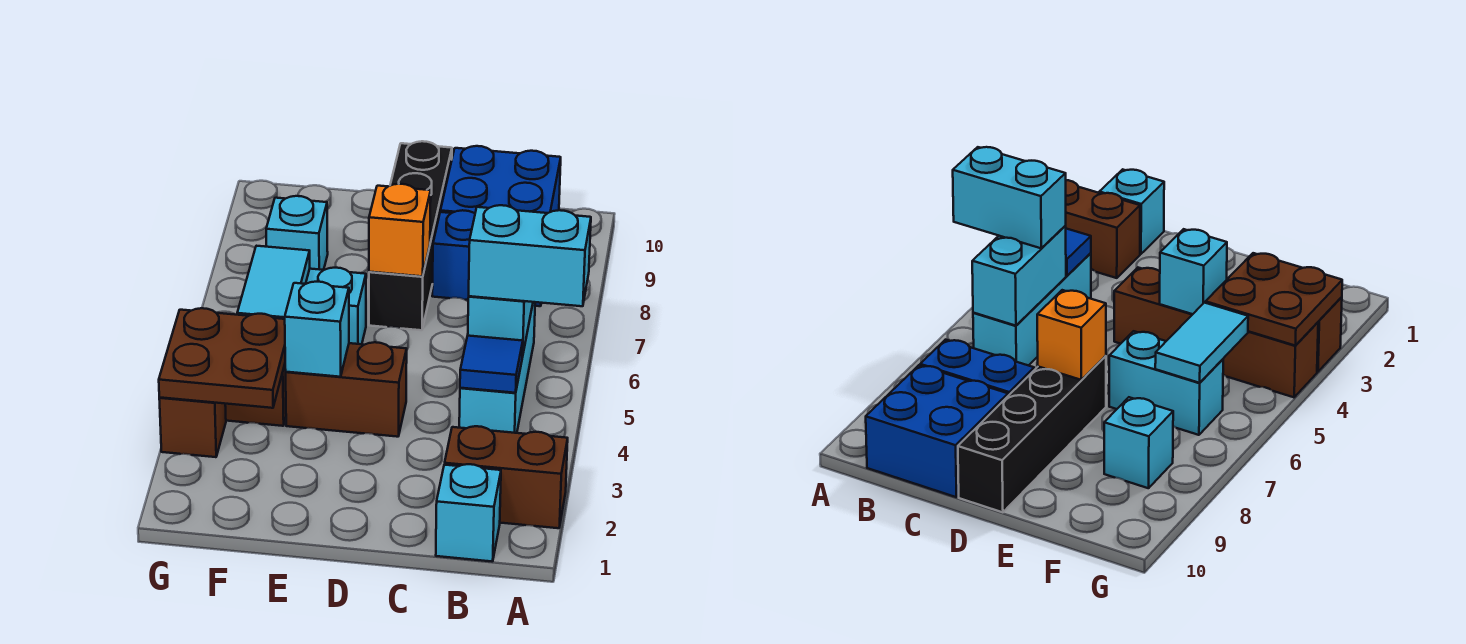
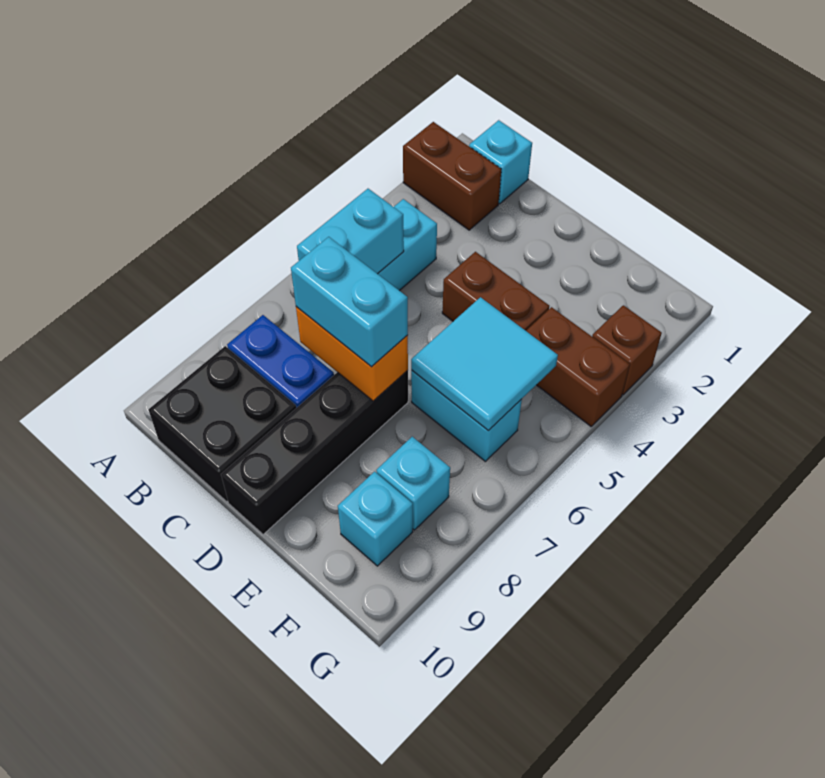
cyan 1x2 brick [469,205,591,306] -> cyan 1x2 brick moved to [291,237,408,367]
blue 1x1 tile [460,336,523,393] -> none
blue 2x2 brick [440,146,561,213] -> black 2x2 brick [148,346,296,502]
orange 1x1 brick [369,184,431,276] -> orange 1x2 brick [296,307,408,401]
cyan 1x1 brick [285,282,349,377] -> cyan 1x1 brick moved to [338,472,413,566]
brown 2x2 plate [159,308,285,408] -> none
cyan 1x2 tile [237,246,310,319] -> cyan 2x2 tile [411,297,558,431]

